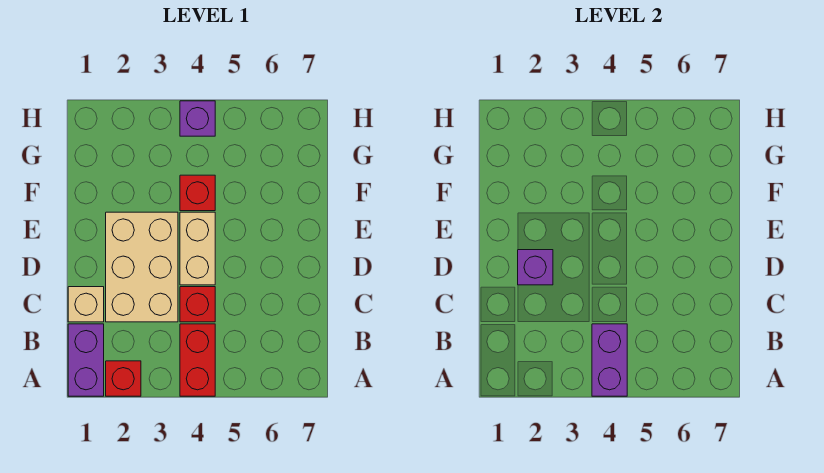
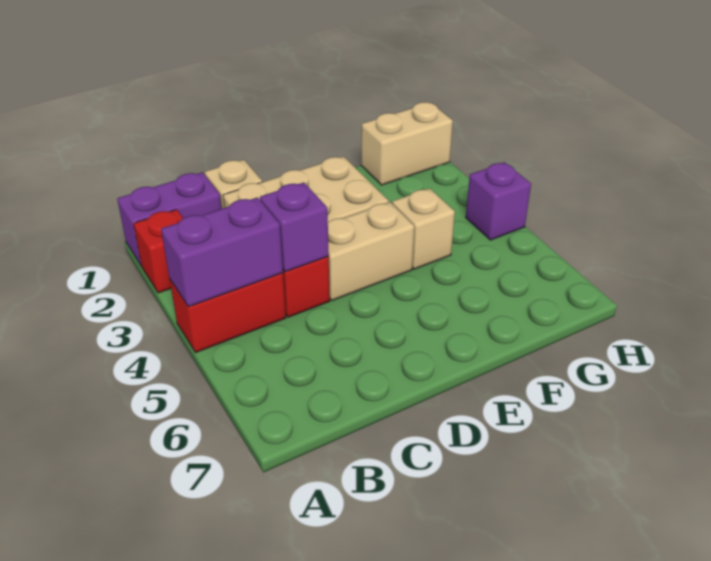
purple 1x1 brick [518,250,553,285] -> purple 1x1 brick moved to [260,182,329,272]
red 1x1 brick [180,175,215,211] -> tan 1x1 brick [392,188,455,269]
none -> tan 1x2 brick [361,102,453,185]

